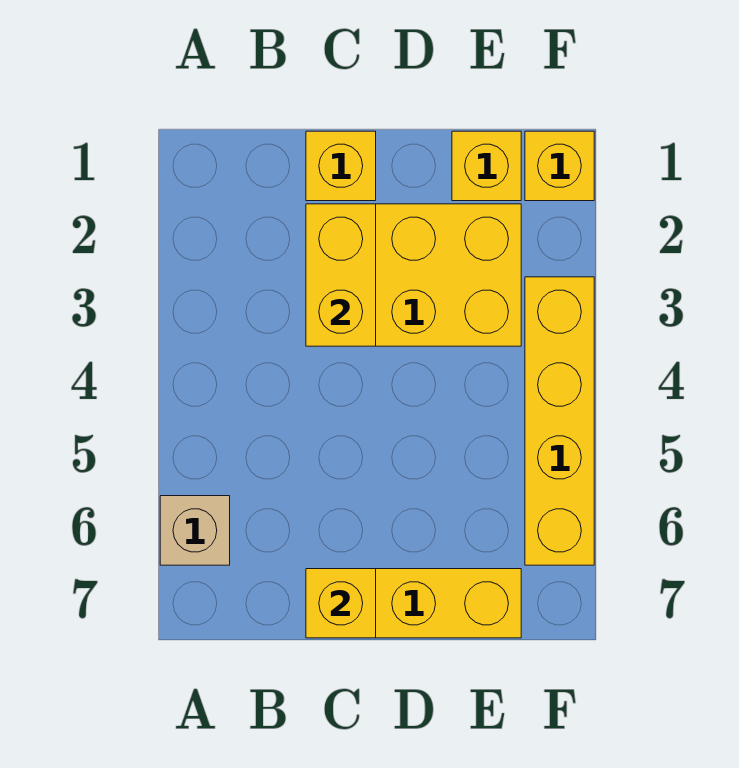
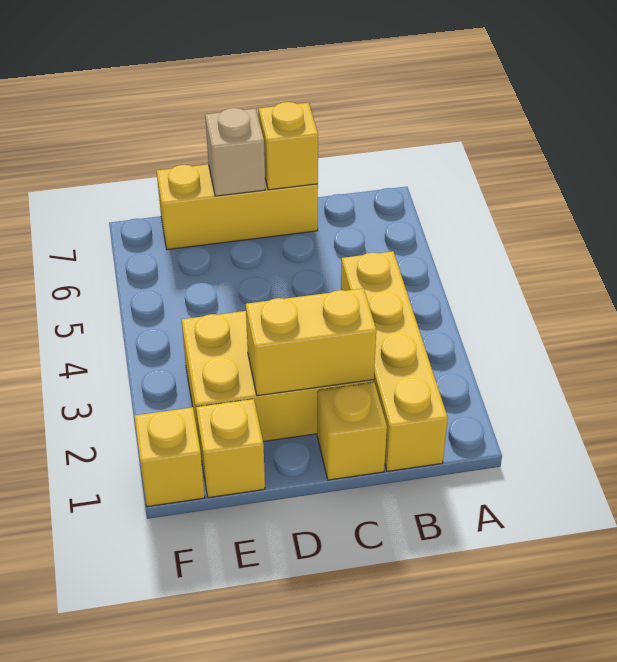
tan 1x1 brick [160,496,230,565] -> tan 1x1 brick moved to [205,108,265,196]
yellow 1x2 brick [306,204,376,346] -> yellow 1x2 brick turned to [246,288,376,396]
yellow 1x4 brick [525,277,594,565] -> yellow 1x4 brick moved to [341,251,448,471]

